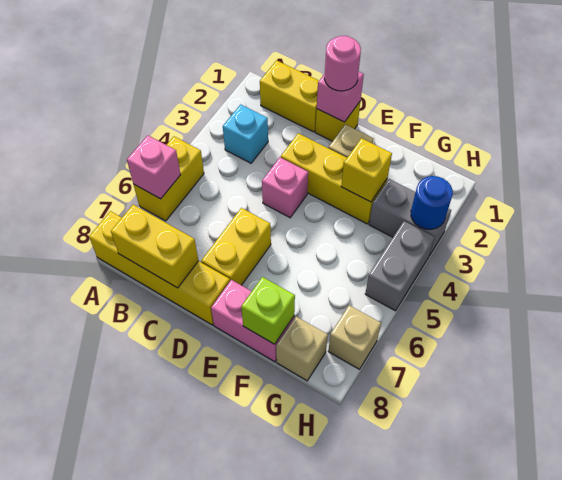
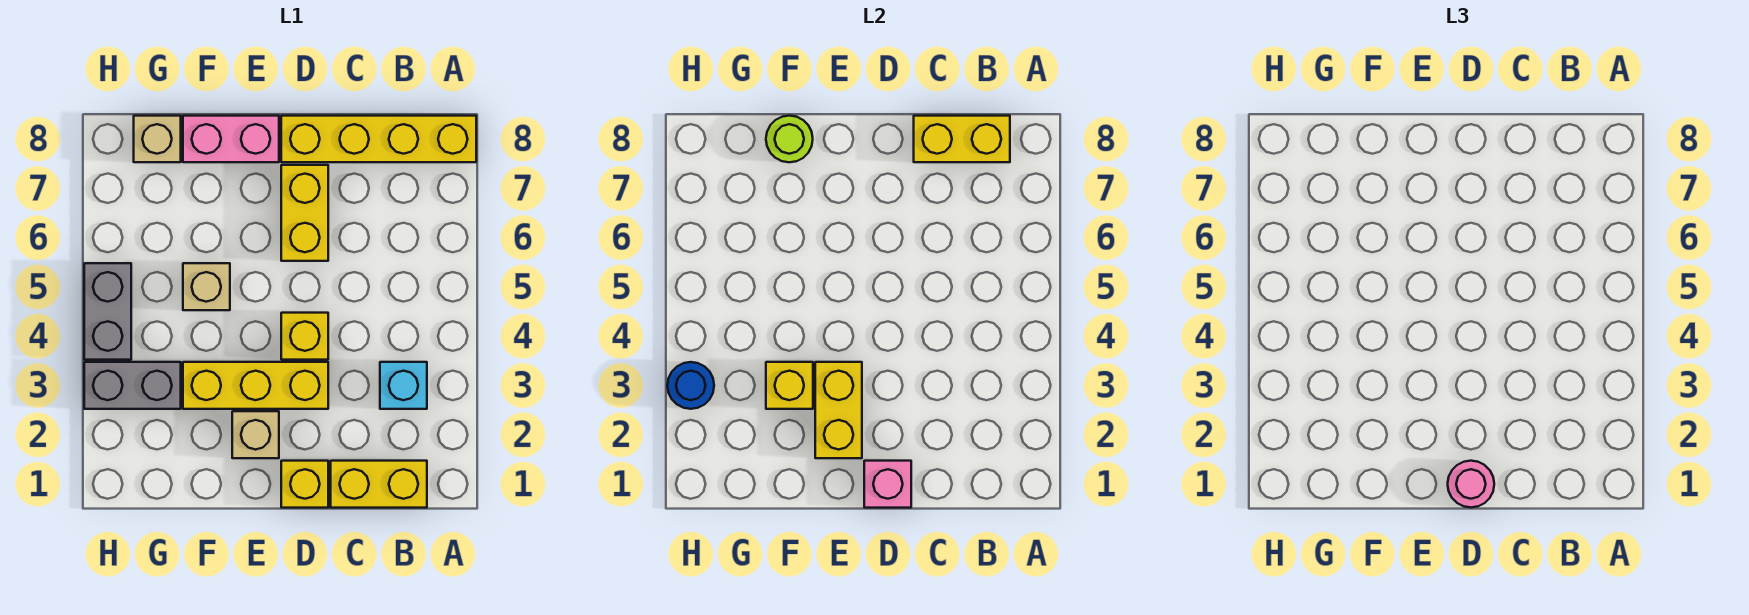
yellow 1x2 brick [133,137,204,221] -> yellow 1x2 brick moved to [815,362,862,458]
pink 1x1 brick [127,135,181,199] -> none
pink 1x1 brick [262,157,308,218] -> yellow 1x1 brick [281,313,328,360]
lime 1x1 brick [241,277,295,344] -> lime 1x1 round brick [766,116,813,162]
tan 1x1 brick [328,305,381,369] -> tan 1x1 brick moved to [183,263,230,310]

